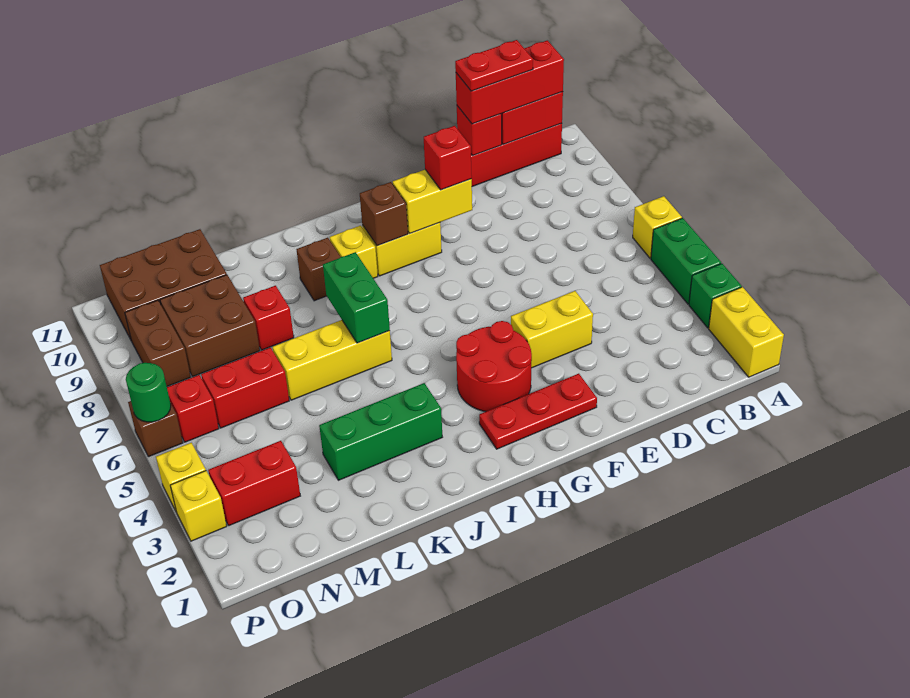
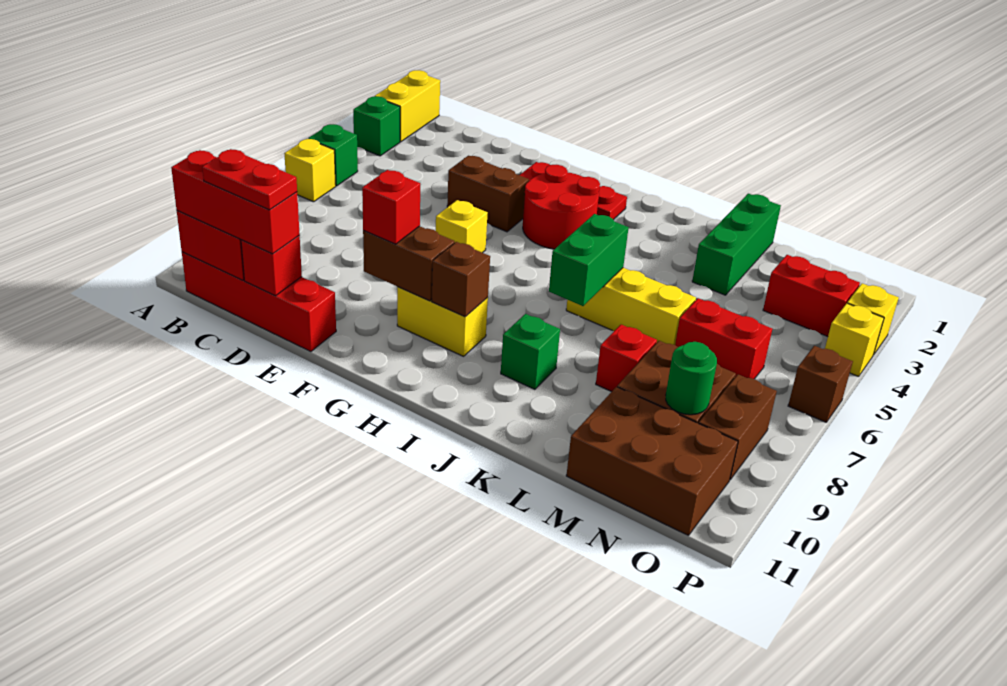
green 1x2 brick [651,218,721,304] -> green 1x1 brick [308,124,358,186]
yellow 1x2 brick [511,291,593,368] -> brown 1x2 brick [447,156,529,232]
yellow 1x2 brick [393,170,472,233] -> brown 1x2 brick [363,226,455,301]
yellow 1x1 brick [330,226,378,278] -> yellow 1x1 brick moved to [436,200,487,253]
green 1x3 brick [319,383,442,480] -> green 1x3 brick turned to [692,194,781,295]
brown 1x1 brick [297,238,341,301] -> green 1x1 brick [501,314,560,389]
red 1x1 brick [167,375,219,442] -> none
green 1x1 round brick [126,363,171,422] -> green 1x1 round brick moved to [666,342,717,415]

